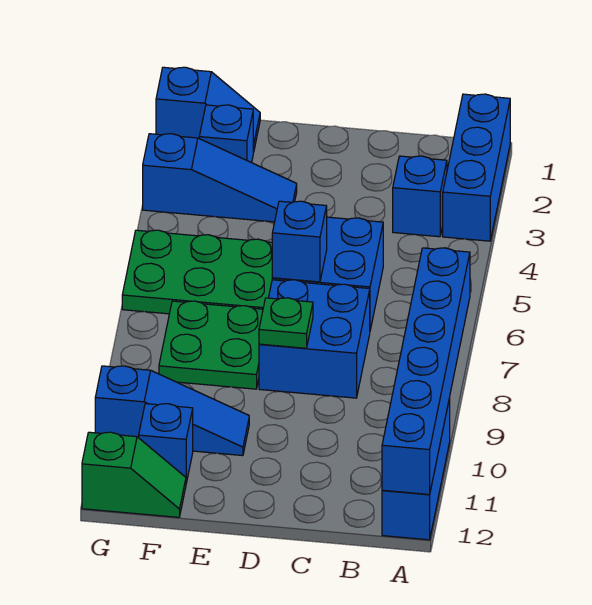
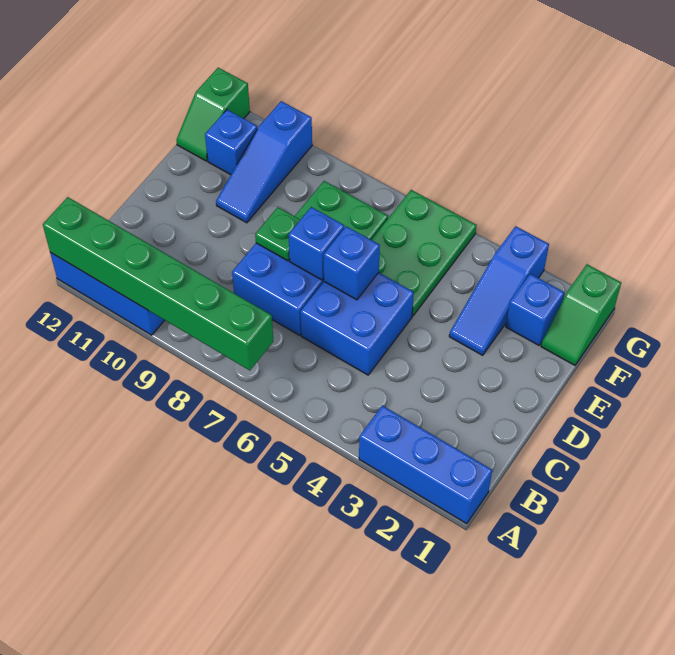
blue 1x6 brick [382,248,470,494] -> green 1x6 brick [43,197,273,370]
blue 1x1 brick [393,156,447,237] -> blue 1x1 brick moved to [288,207,344,280]
blue 1x2 slope [156,67,260,152] -> green 1x2 slope [541,264,621,365]

